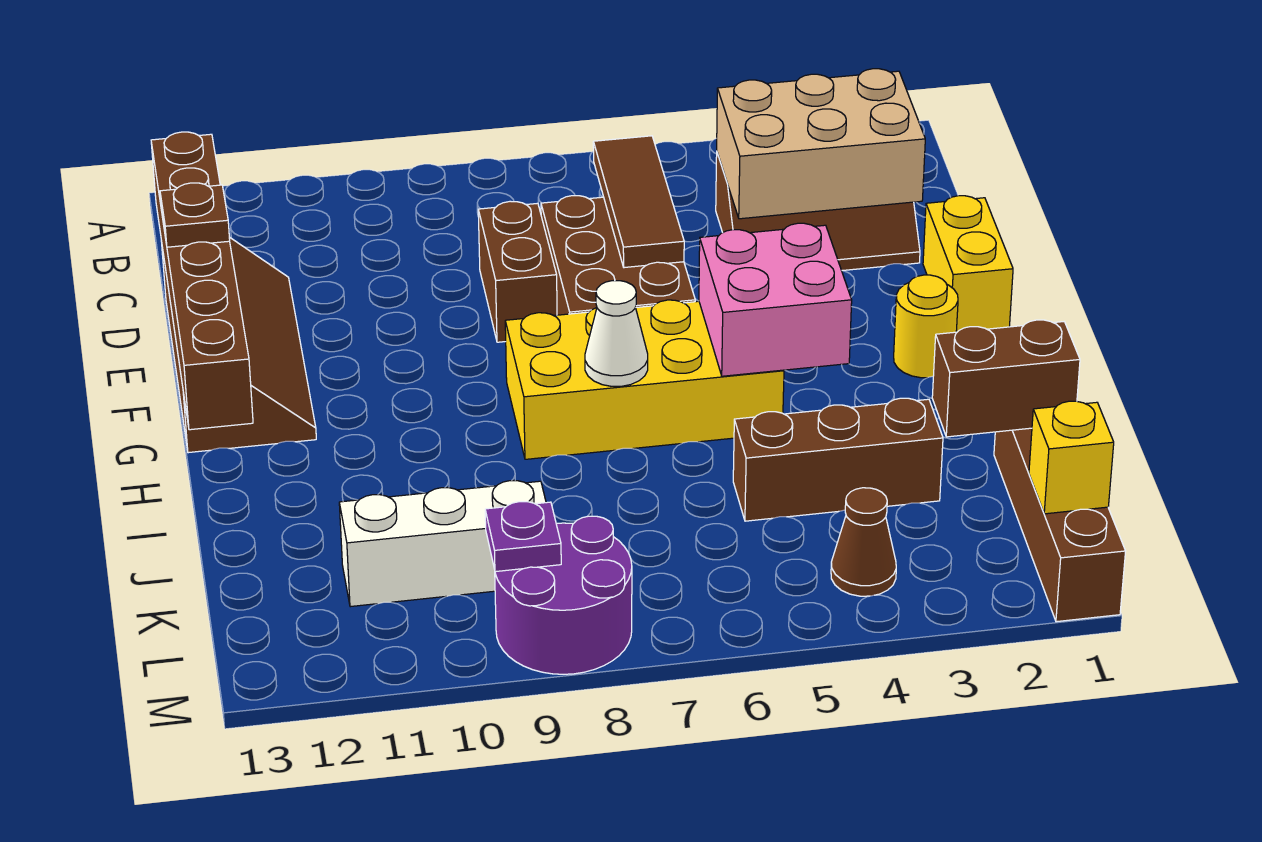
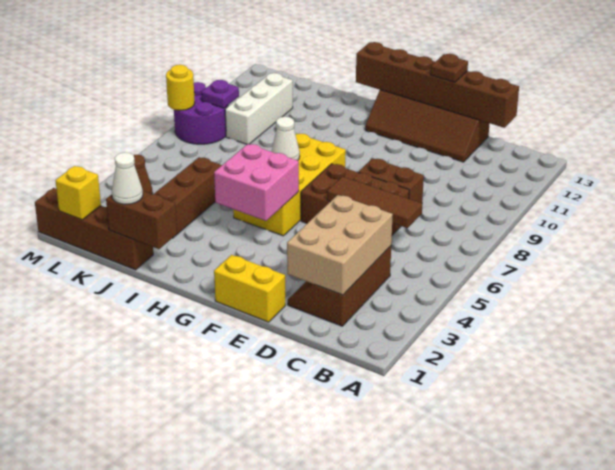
yellow 1x1 round brick [894,275,958,378] -> yellow 1x1 round brick moved to [166,65,195,110]
brown 1x2 brick [932,320,1080,437] -> brown 1x2 brick turned to [106,191,177,249]
none -> white 1x1 cone [112,153,143,204]

